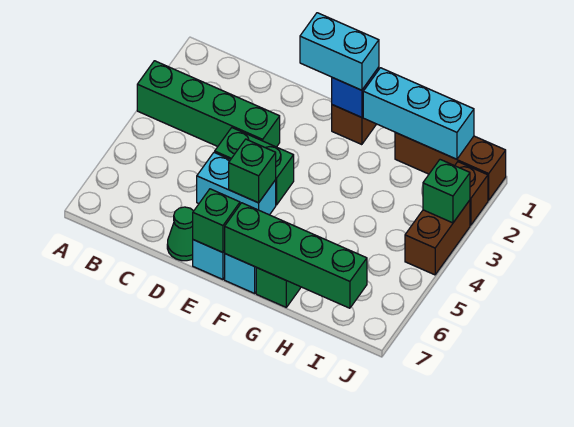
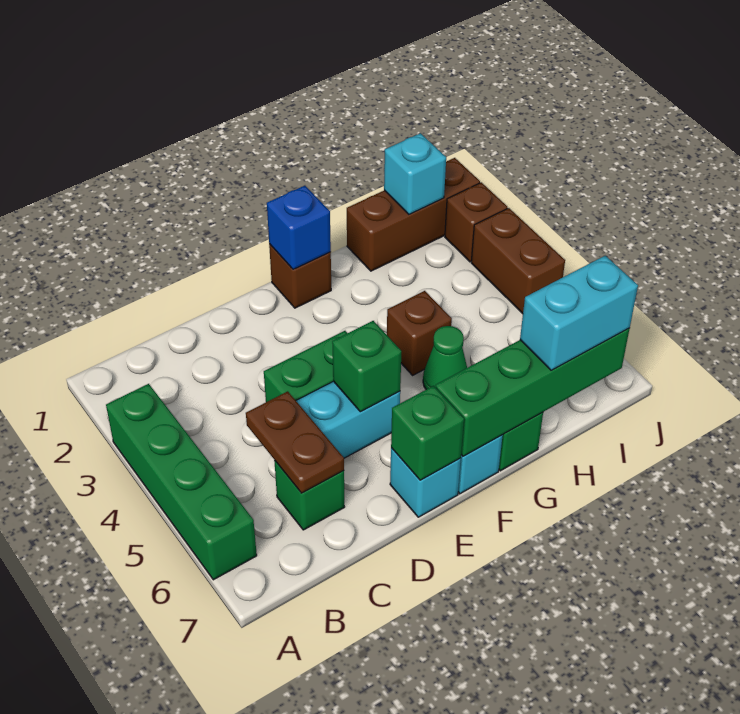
green 1x4 brick [137,61,280,147] -> green 1x4 brick turned to [106,384,257,580]
none -> brown 1x2 plate [246,391,344,493]
green 1x1 cone [167,207,193,261] -> green 1x1 cone moved to [423,326,467,390]
cyan 1x2 brick [300,13,379,90] -> cyan 1x2 brick moved to [520,256,638,370]
cyan 1x3 brick [363,68,474,159] -> cyan 1x1 brick [384,133,446,214]
none -> brown 1x1 brick [387,291,452,375]
green 1x1 brick [423,160,470,223] -> green 1x1 brick moved to [274,460,344,530]

